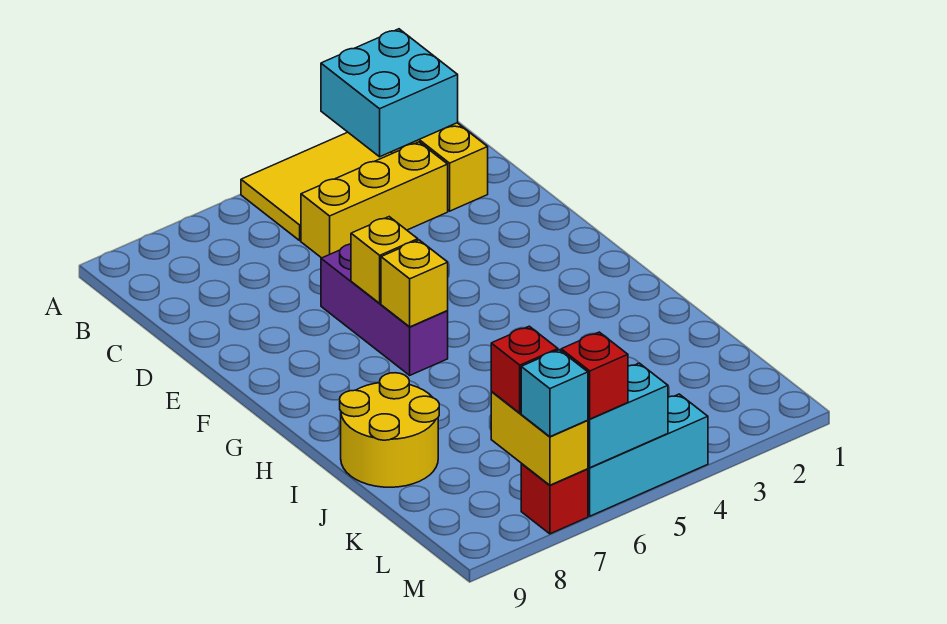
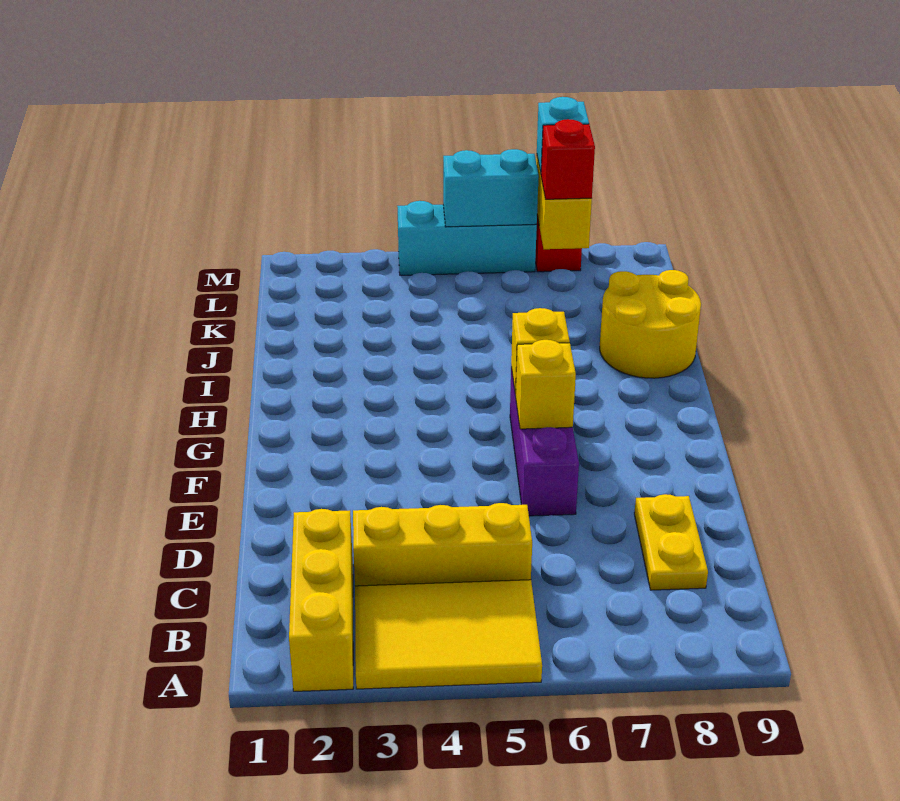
cyan 2x2 brick [321,29,458,157] -> none
none -> yellow 1x2 plate [634,494,708,590]
red 1x1 brick [561,332,628,419] -> none

